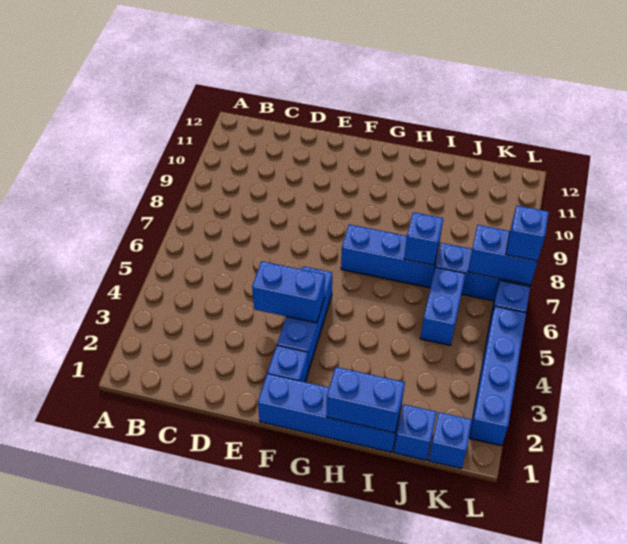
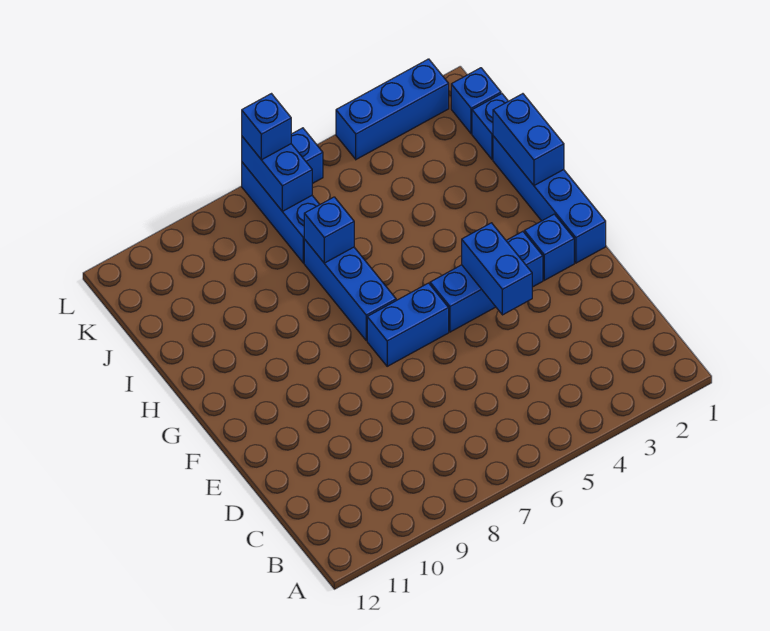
blue 1x2 brick [420,267,466,345] -> blue 1x2 brick moved to [367,283,449,366]
blue 1x4 brick [469,306,526,446] -> blue 1x3 brick [336,59,449,159]

